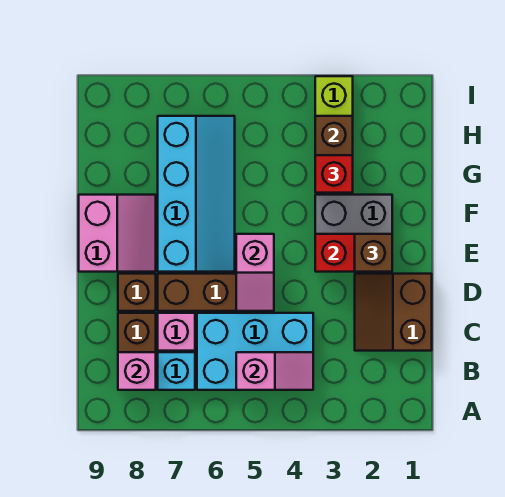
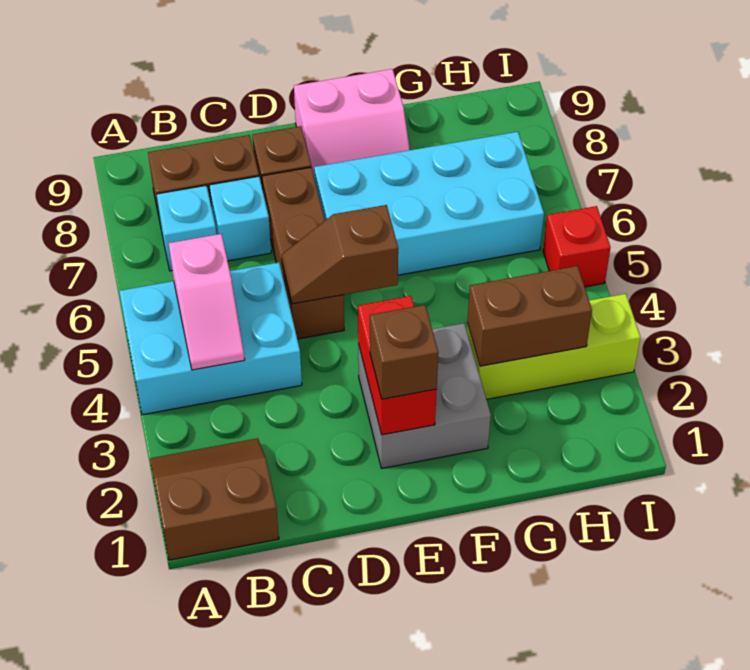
cyan 2x3 brick [197,313,313,390] -> cyan 2x3 brick turned to [119,262,302,415]
pink 1x1 brick [118,352,156,390] -> none
brown 2x2 slope [355,274,432,351] -> brown 2x2 slope moved to [150,438,279,560]
pink 1x1 brick [158,313,195,351] -> cyan 1x1 brick [209,176,271,261]
pink 1x2 slope [236,234,274,311] -> brown 1x2 slope [282,205,398,304]
cyan 2x4 slope [158,116,235,272] -> cyan 2x4 brick [314,132,544,275]
red 1x1 brick [315,155,353,193] -> red 1x1 brick moved to [543,206,611,287]

